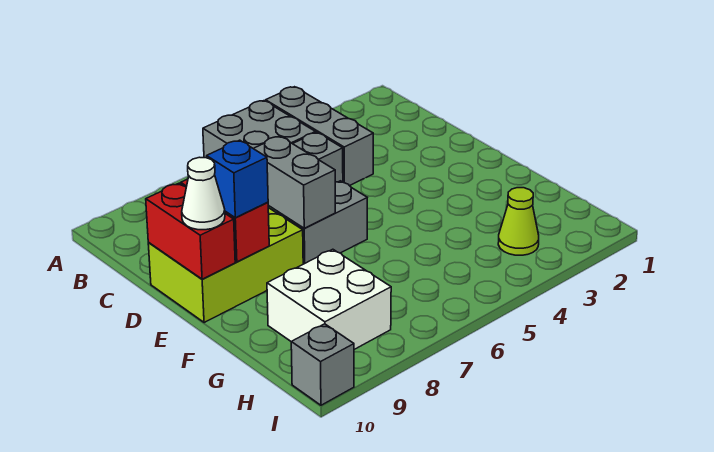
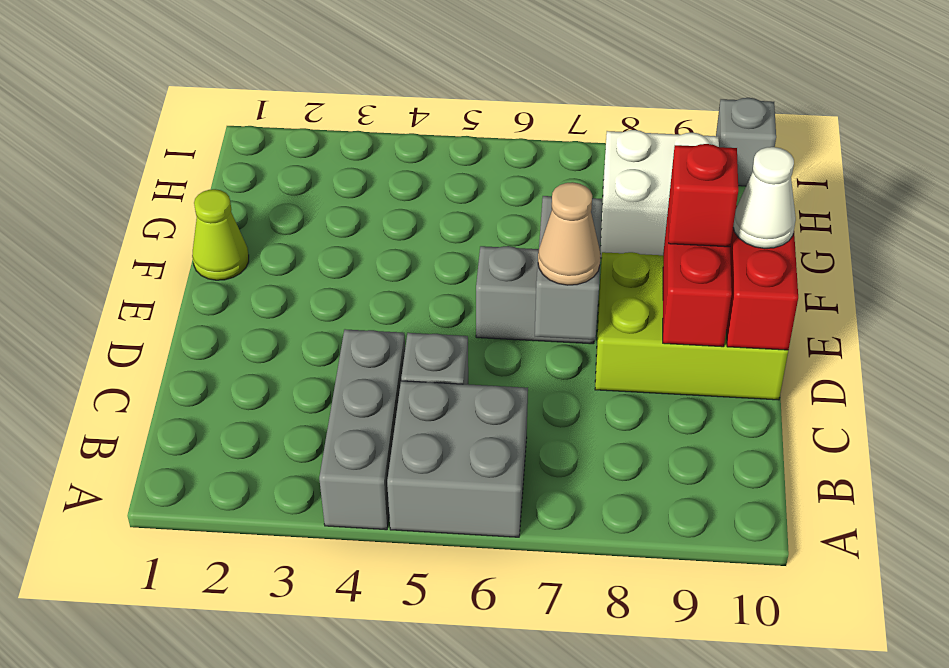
none -> tan 1x1 cone [538,182,601,285]
blue 1x1 brick [207,140,268,218] -> red 1x1 brick [669,144,738,247]
lime 1x1 cone [498,188,539,255] -> lime 1x1 cone moved to [192,189,249,280]

